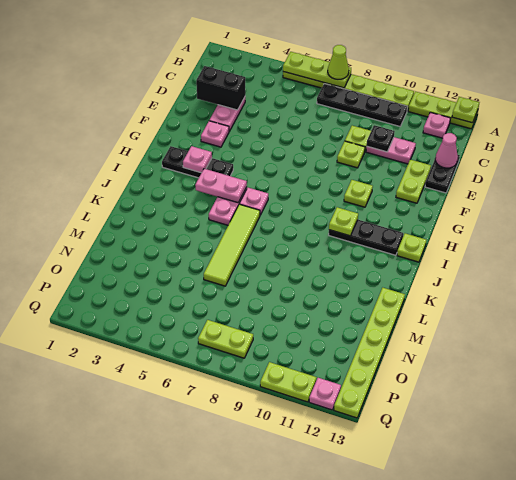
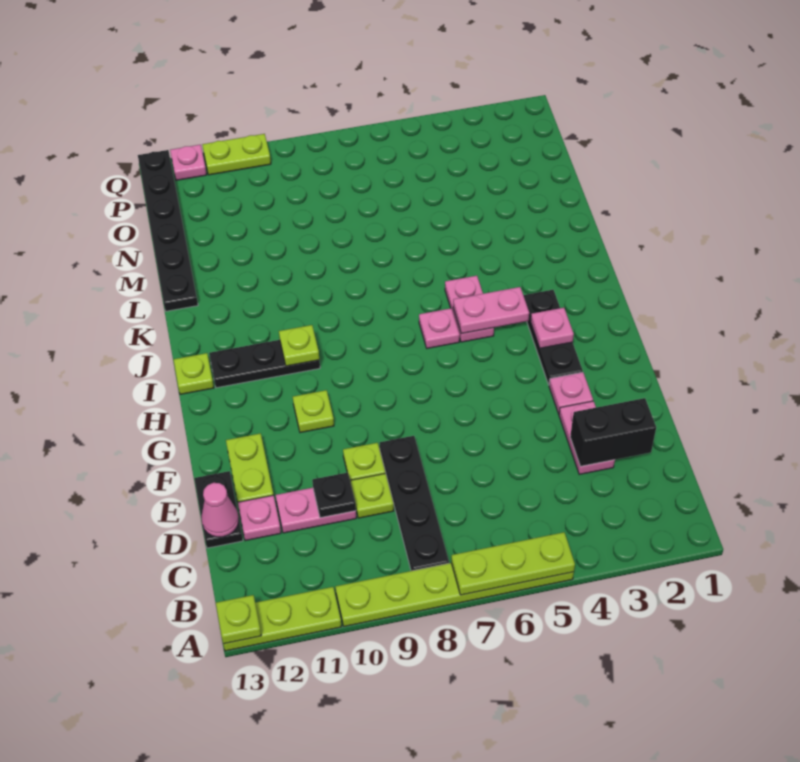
lime 1x1 cone [328,45,349,79] -> none
black 1x4 plate [317,84,408,126] -> black 1x4 plate turned to [380,436,449,571]
pink 1x1 plate [423,112,450,138] -> pink 1x1 plate moved to [238,495,281,541]
black 1x3 plate [162,146,233,178] -> black 1x3 plate turned to [523,290,583,385]
lime 1x4 tile [204,204,260,286] -> none
lime 1x6 plate [334,288,405,418] -> black 1x6 plate [138,150,198,311]
lime 1x2 plate [198,320,253,358] -> none

